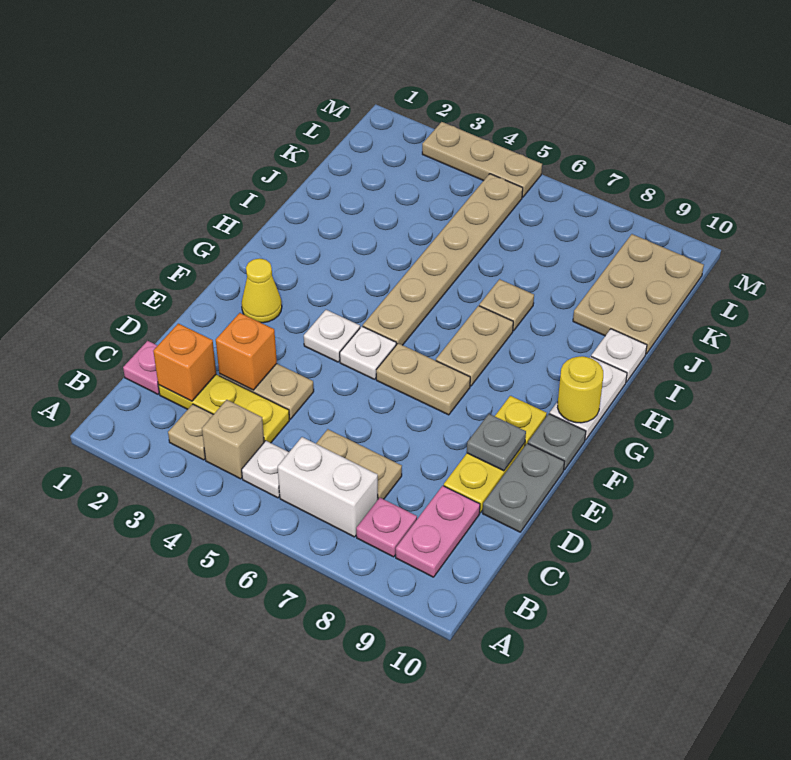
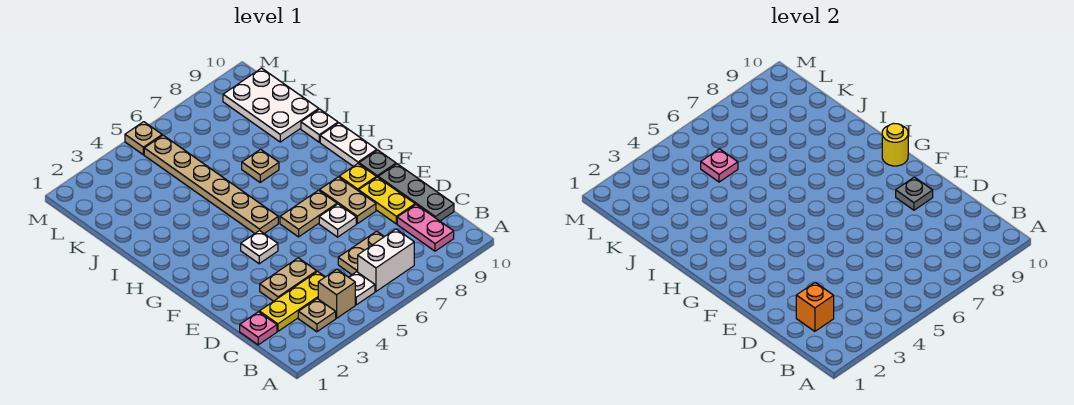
pink 1x1 plate [356,498,417,557] -> pink 1x1 plate moved to [701,149,738,182]
orange 1x1 brick [216,313,277,390] -> none
grey 1x2 plate [483,443,564,532] -> grey 1x3 plate [378,164,454,221]
yellow 1x1 cone [242,258,282,323] -> none
white 1x1 plate [340,326,396,379] -> white 1x1 plate moved to [319,204,356,237]
tan 1x2 plate [436,306,513,386] -> tan 1x2 plate moved to [320,177,376,224]
tan 2x3 plate [573,234,704,354] -> white 2x3 plate [223,68,319,142]
tan 1x3 plate [422,122,542,197] -> tan 1x1 plate [125,122,162,155]

